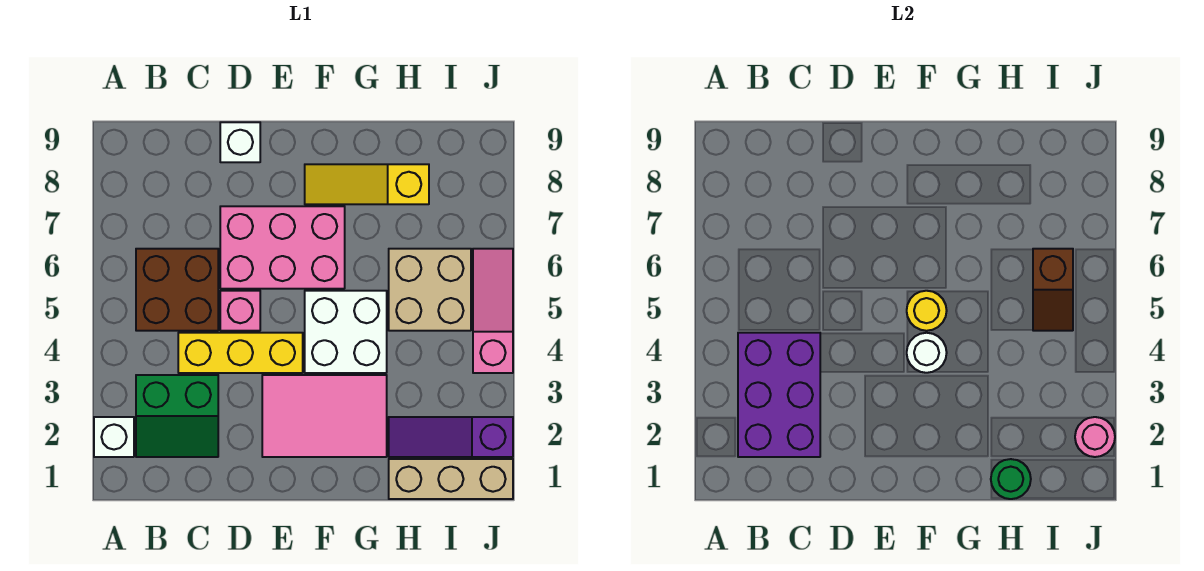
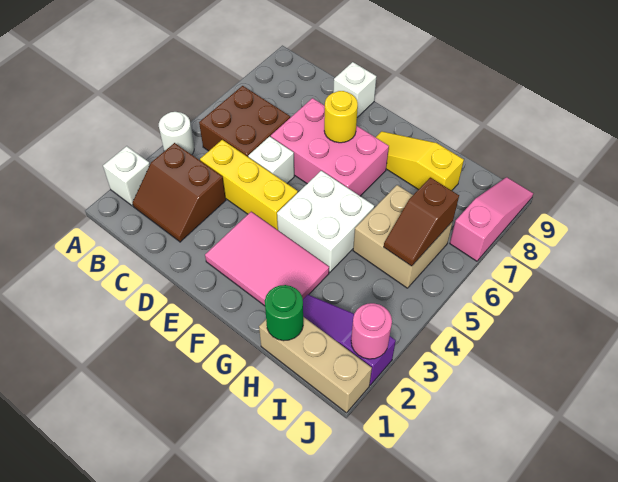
green 2x2 slope [136,375,218,457] -> brown 2x2 slope [132,143,226,242]
purple 2x3 brick [738,333,820,457] -> none
pink 1x1 brick [220,291,260,331] -> white 1x1 brick [248,137,294,183]
white 1x1 round brick [907,333,947,373] -> white 1x1 round brick moved to [159,112,194,155]
yellow 1x1 round brick [907,291,947,331] -> yellow 1x1 round brick moved to [324,91,358,143]
pink 1x3 slope [473,249,513,373] -> pink 1x3 slope moved to [450,177,533,261]

